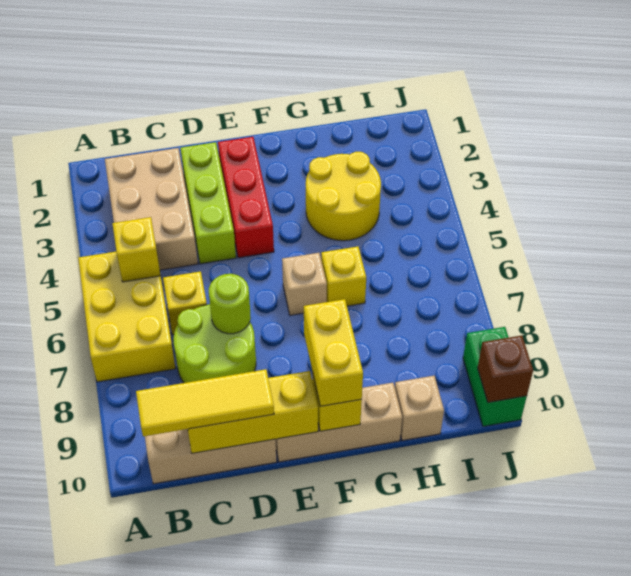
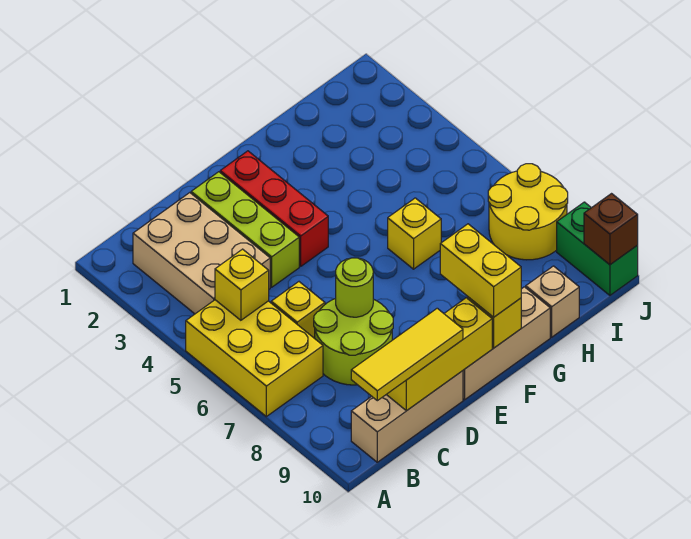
tan 1x1 brick [282,253,327,315] -> none
yellow 2x2 round brick [306,152,381,241] -> yellow 2x2 round brick moved to [488,164,568,260]

